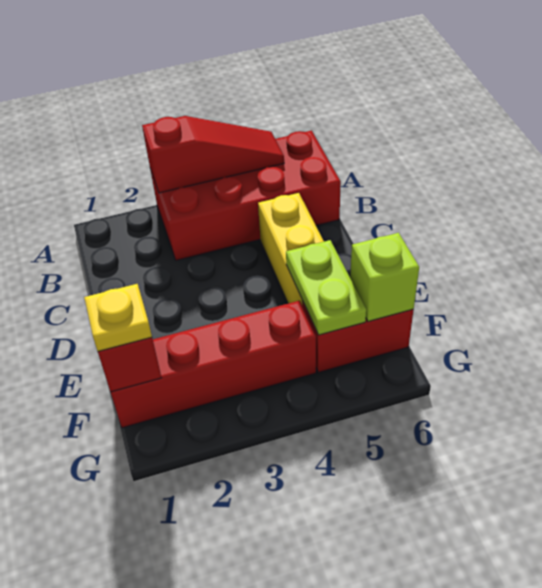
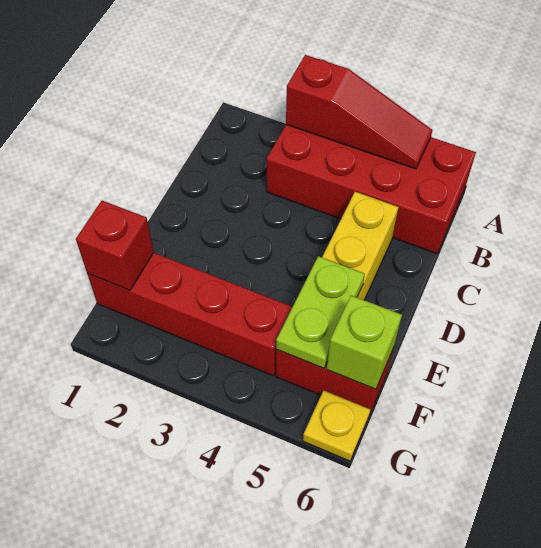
yellow 1x1 plate [84,284,152,351] -> yellow 1x1 plate moved to [303,390,370,461]

